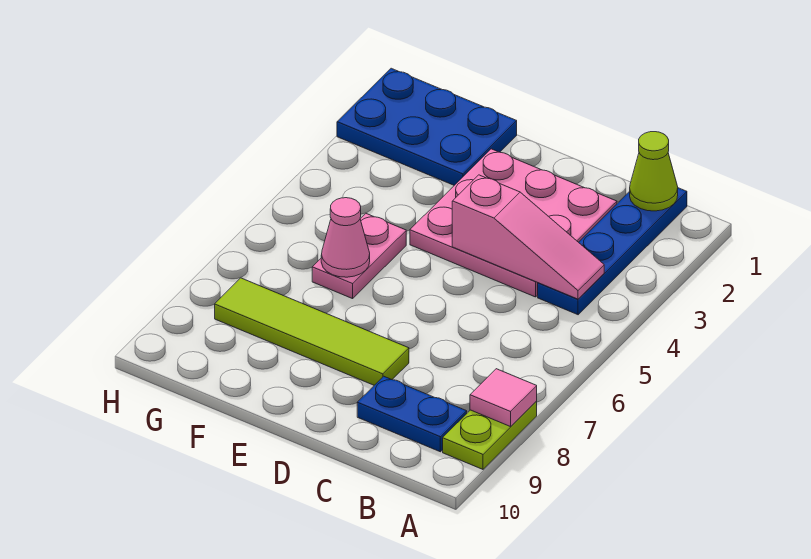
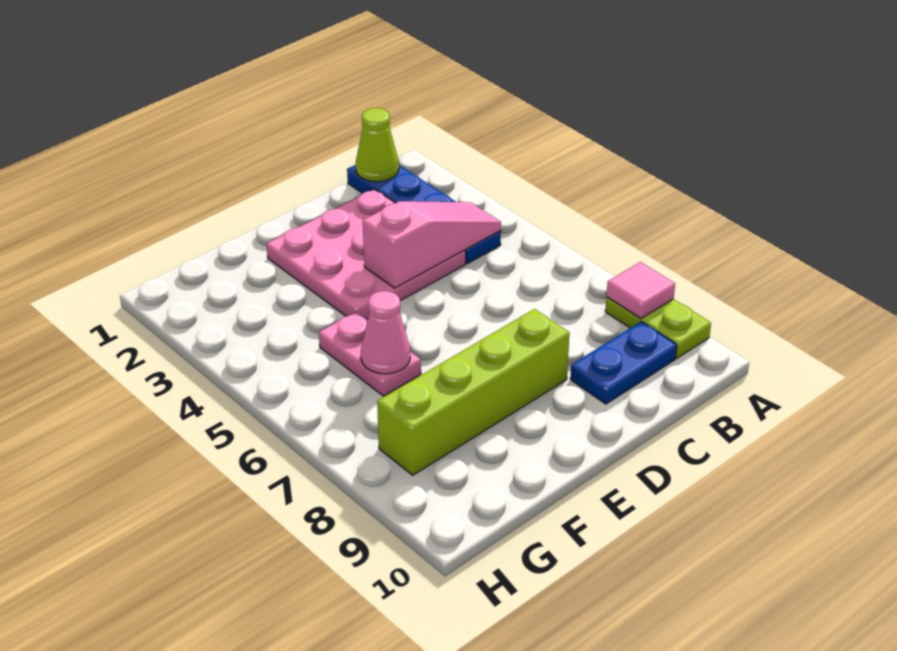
lime 1x4 tile [215,278,409,385] -> lime 1x4 brick [377,309,570,475]
blue 2x3 plate [337,68,517,185] -> none

